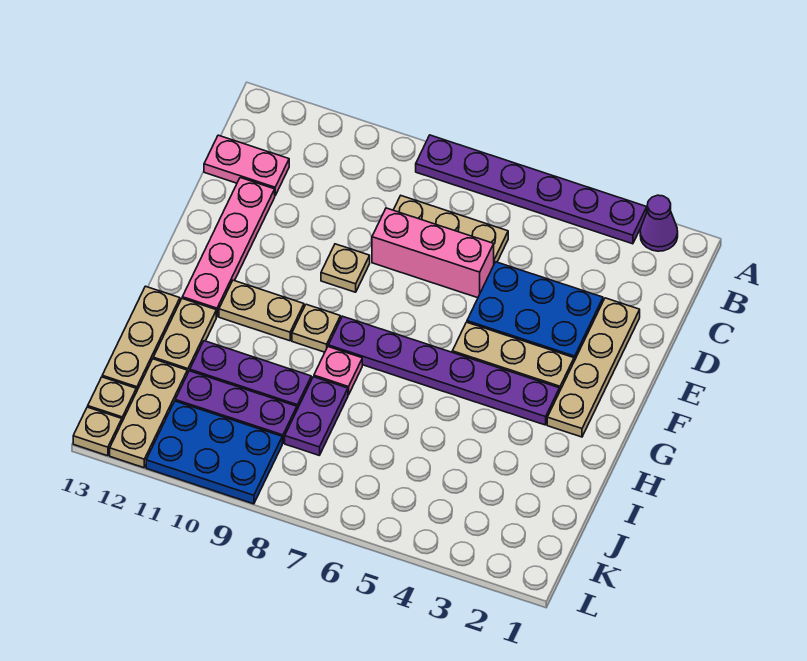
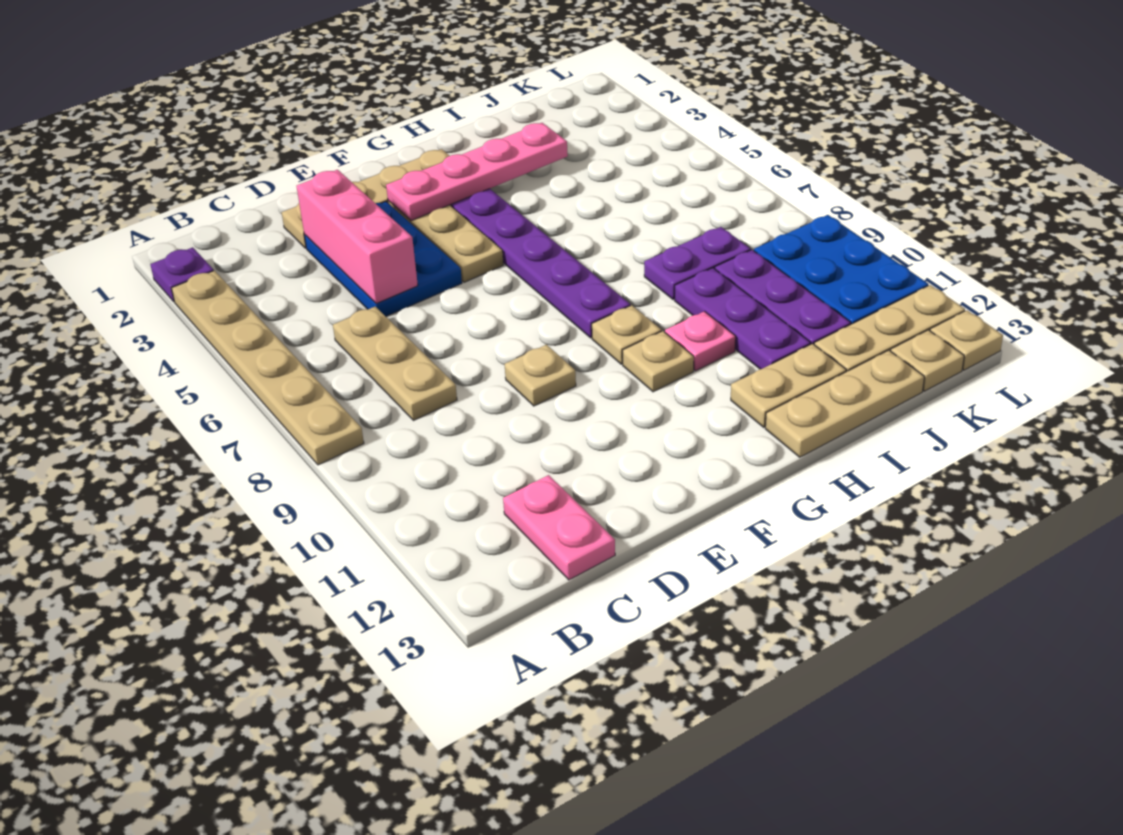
purple 1x1 cone [640,195,678,251] -> purple 1x1 plate [150,247,214,302]
purple 1x6 plate [416,135,647,244] -> tan 1x6 plate [172,271,364,465]
pink 1x3 brick [372,208,494,298] -> pink 1x3 brick moved to [297,170,418,304]
pink 1x4 plate [182,178,275,317] -> pink 1x4 plate moved to [386,123,568,221]
tan 1x2 plate [219,280,304,341] -> tan 1x1 plate [623,331,694,392]
pink 1x1 plate [314,347,362,395] -> pink 1x1 plate moved to [665,311,736,371]

